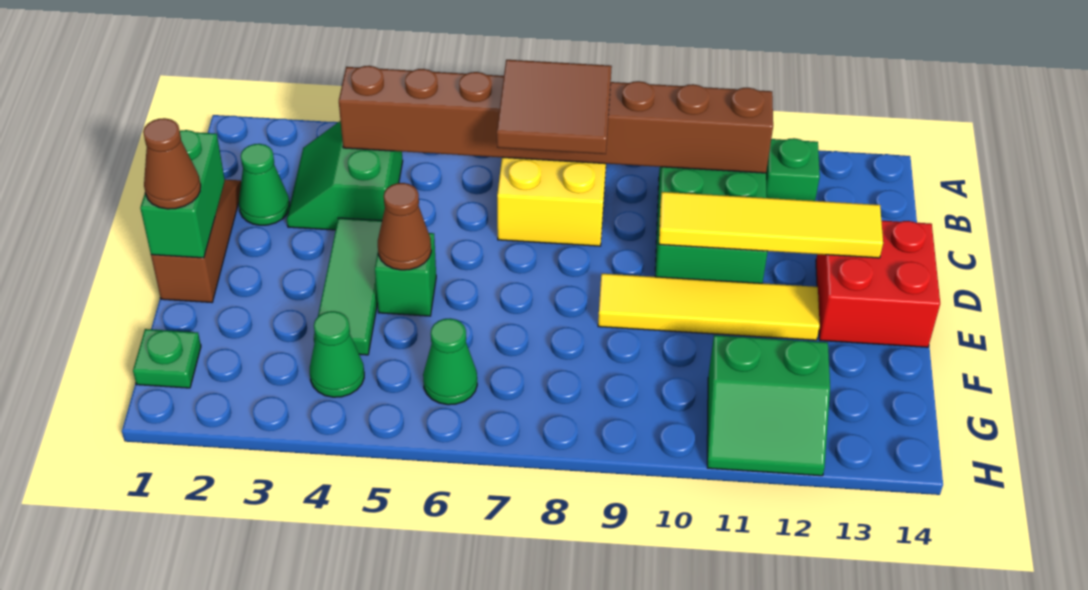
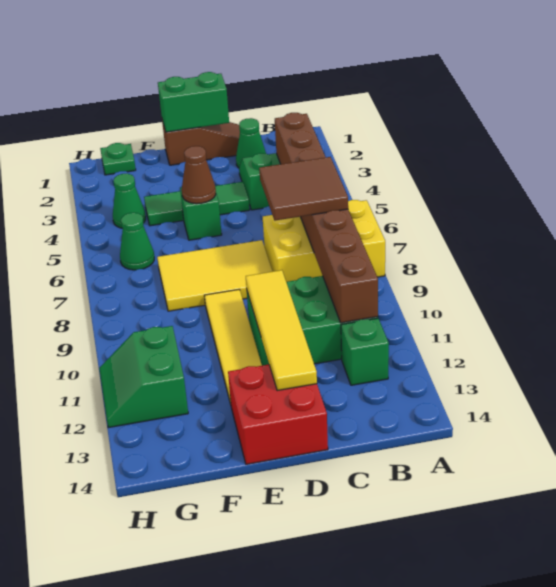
none -> yellow 2x3 tile [157,240,273,311]
brown 1x1 cone [143,118,201,209] -> none

